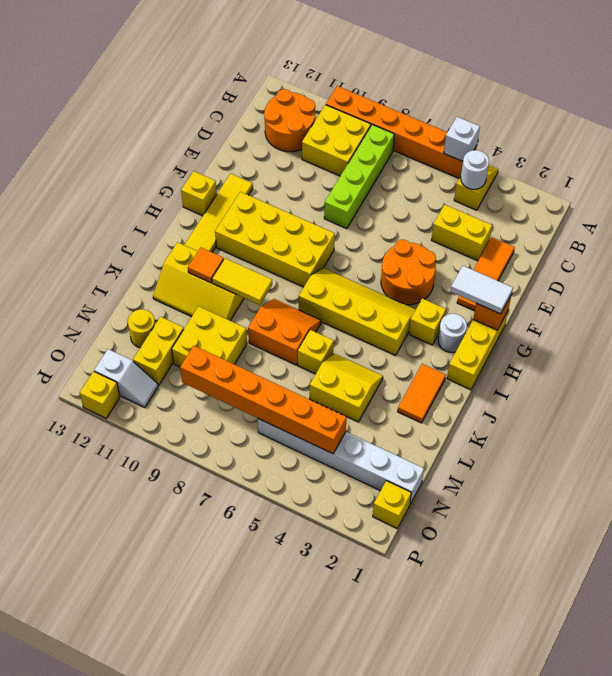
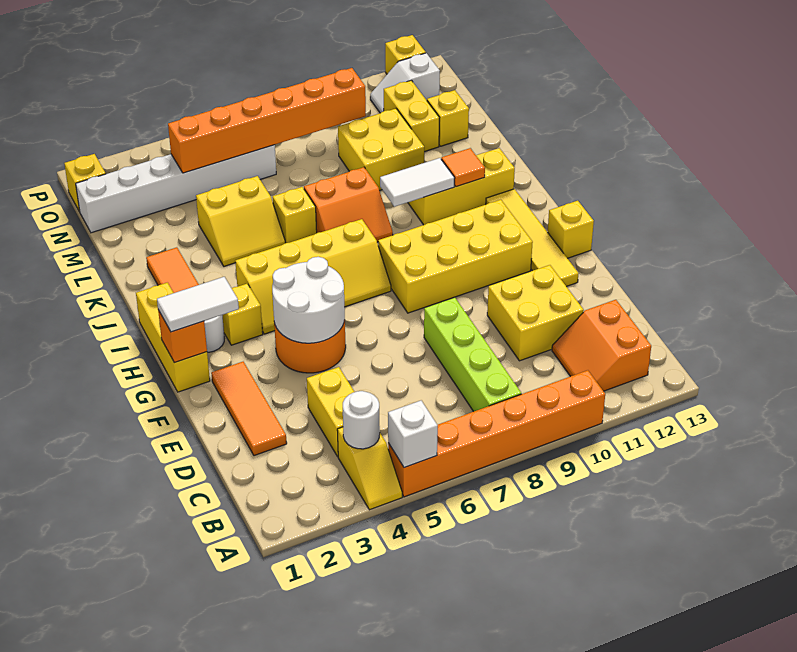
yellow 2x2 brick [302,105,371,176] -> yellow 2x2 brick moved to [487,265,584,361]
orange 2x2 round brick [264,89,315,152] -> orange 2x2 slope [552,300,651,391]
yellow 1x2 brick [432,205,492,261] -> yellow 1x2 brick turned to [307,367,354,457]
none -> white 2x2 round brick [272,257,345,343]
yellow 1x2 tile [212,258,272,305] -> white 1x2 tile [380,158,455,207]
yellow 1x1 round brick [128,309,155,348] -> yellow 1x1 brick [427,90,469,146]

